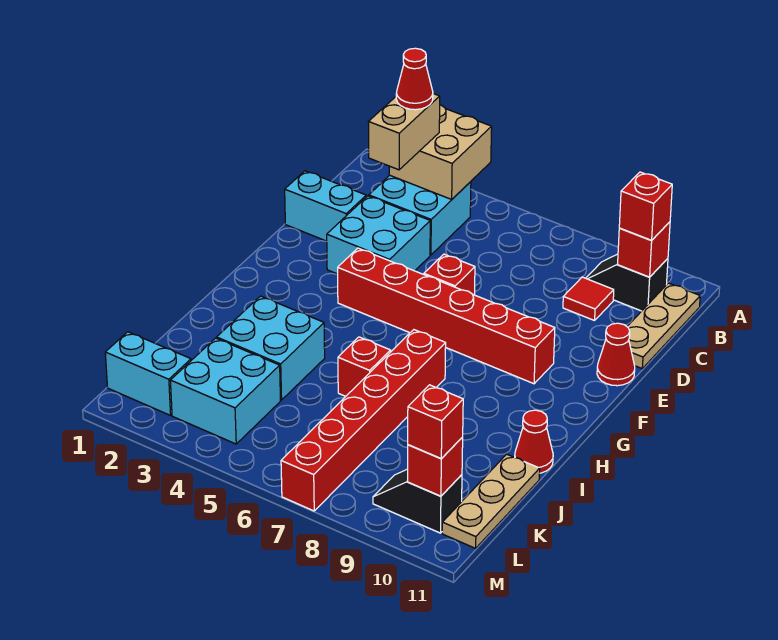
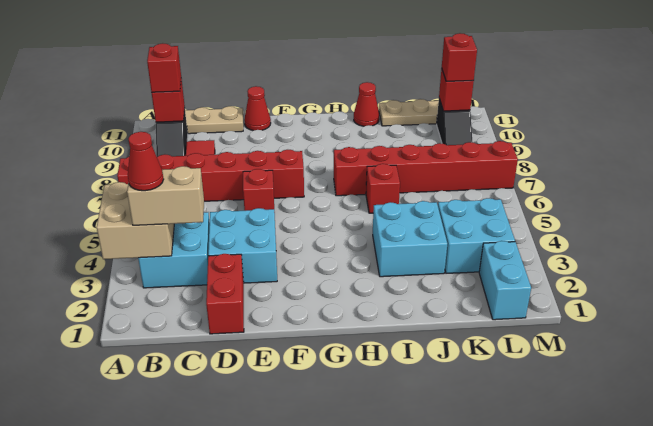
cyan 1x2 brick [285,171,366,241] -> red 1x2 brick [206,254,244,334]
red 1x6 brick [338,248,555,384] -> red 1x6 brick turned to [117,150,304,201]

